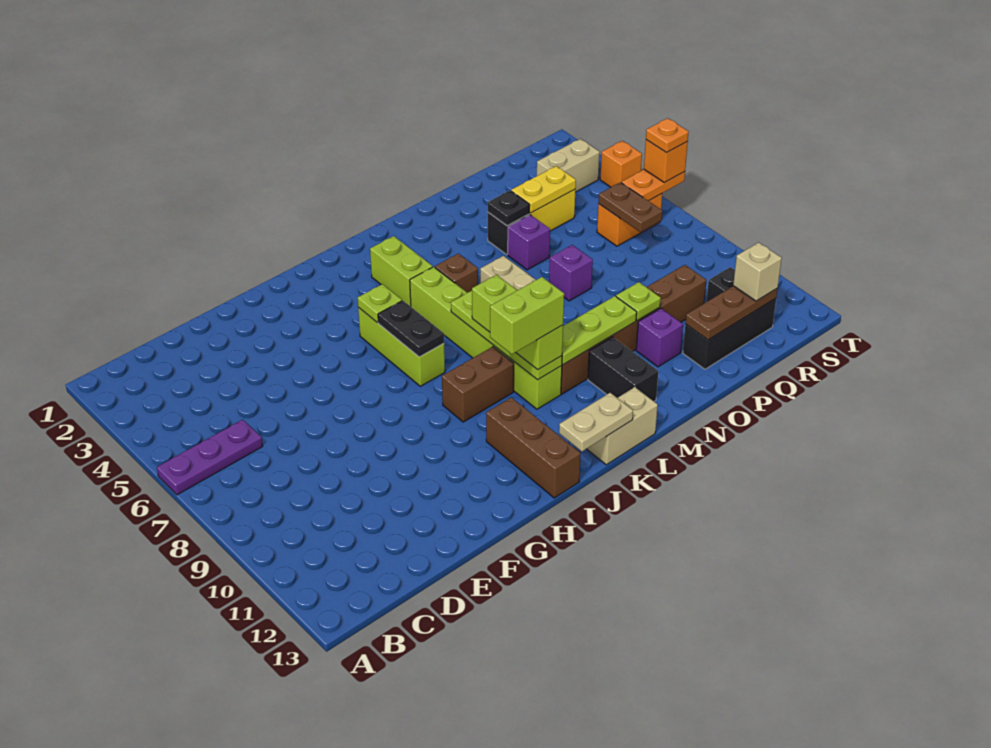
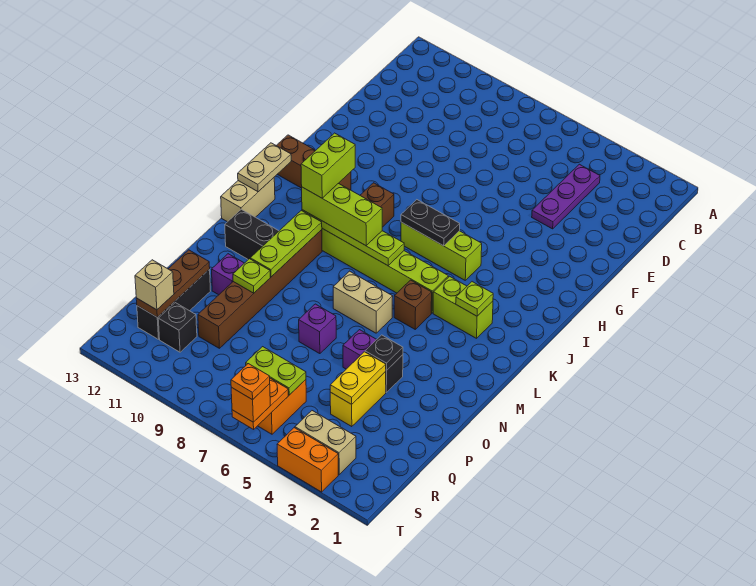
purple 1x3 plate [157,420,263,495] -> purple 1x3 plate moved to [532,164,600,229]
lime 1x1 plate [358,284,402,323] -> lime 1x1 plate moved to [456,282,493,316]
tan 1x2 brick [537,139,600,192] -> tan 1x2 brick turned to [295,411,356,474]
brown 1x2 plate [598,182,662,232] -> lime 1x2 plate [246,347,306,395]
orange 1x1 brick [600,141,642,187] -> orange 1x2 brick [277,428,338,492]

